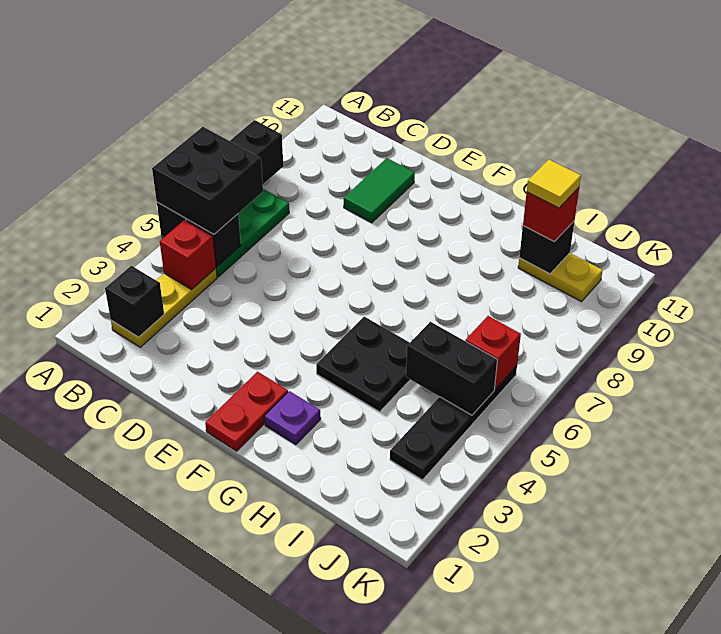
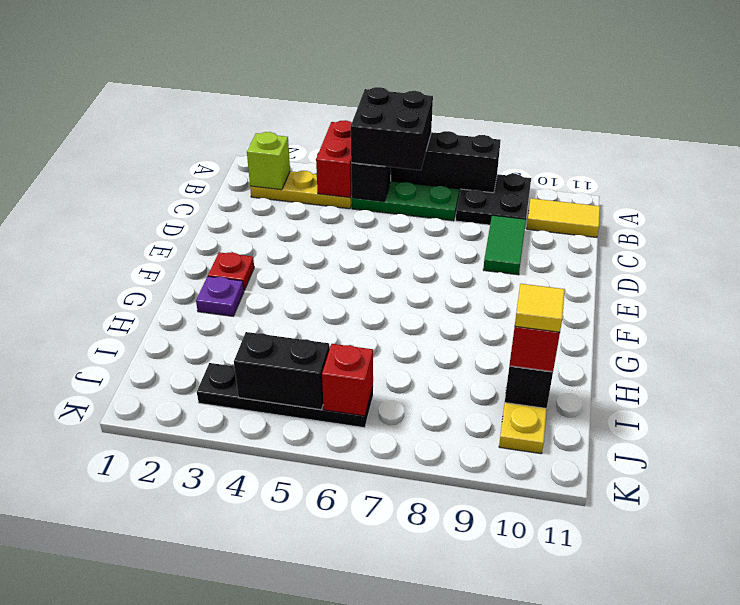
black 1x1 brick [105,266,164,337] -> lime 1x1 brick [247,132,290,190]
red 1x1 brick [160,220,216,289] -> red 1x2 brick [316,120,352,198]
none -> yellow 1x2 tile [527,198,600,238]
green 1x2 tile [344,158,415,223] -> green 1x2 tile turned to [483,215,526,275]
red 1x2 plate [205,372,288,451] -> red 1x1 plate [208,252,254,290]
black 2x2 plate [316,317,410,412] -> black 2x2 plate moved to [456,174,531,225]
black 1x2 brick [406,322,497,415] -> black 1x2 brick turned to [234,332,330,410]

